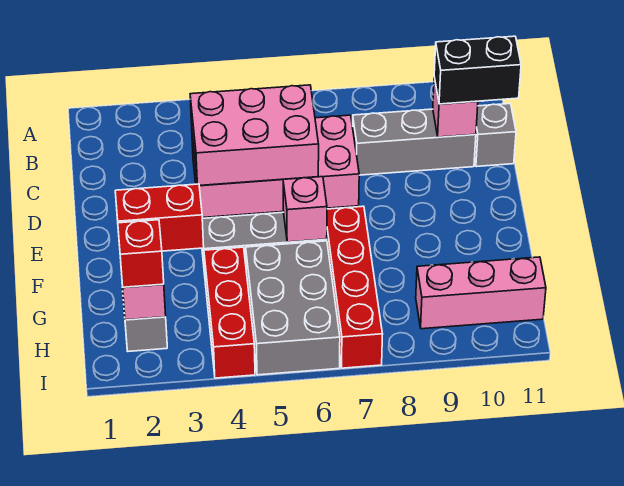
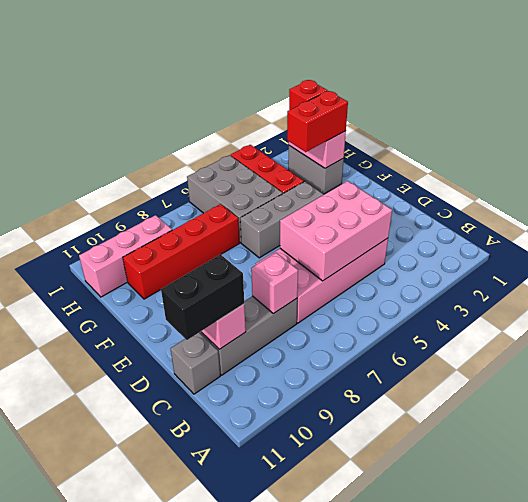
pink 1x1 brick [283,177,327,242] -> pink 1x1 brick moved to [251,253,298,314]
red 1x4 brick [327,206,383,368] -> red 1x4 brick turned to [123,204,239,299]

